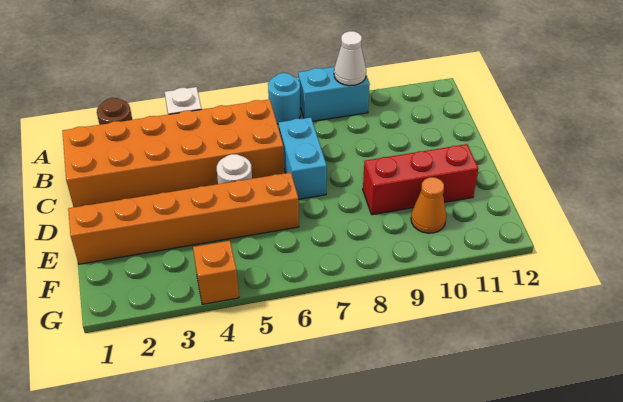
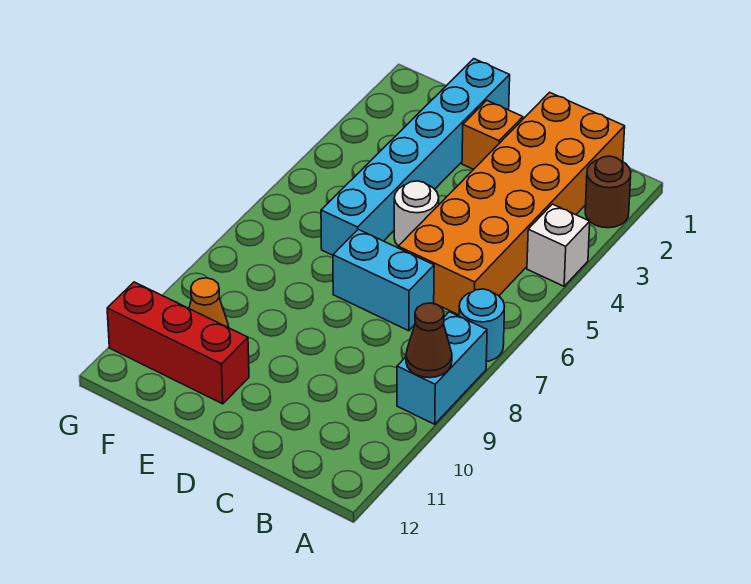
white 1x1 cone [334,31,366,86] -> brown 1x1 cone [406,303,452,378]
orange 1x6 brick [68,173,299,264] -> cyan 1x6 brick [321,59,510,255]
red 1x3 brick [363,144,479,215] -> red 1x3 brick turned to [107,282,249,404]
orange 1x1 brick [193,241,239,304] -> orange 1x1 brick moved to [462,100,523,169]

